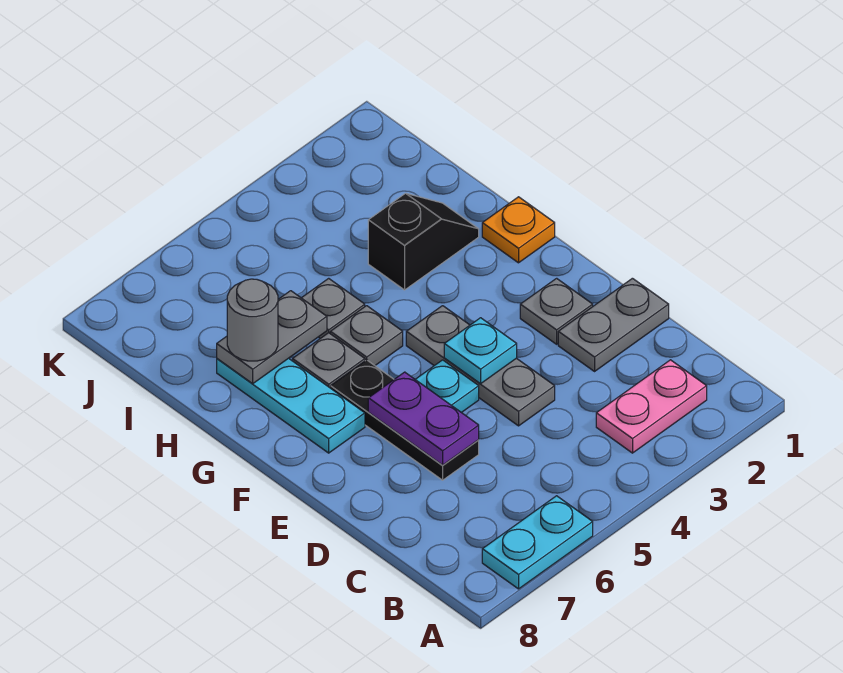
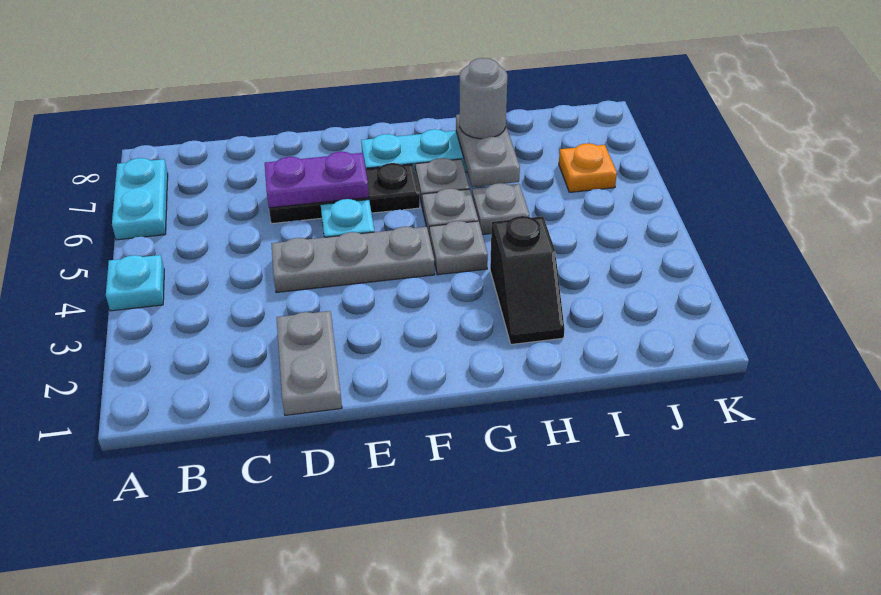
pink 1x2 plate [596,360,707,453] -> none
grey 1x1 plate [520,278,593,344] -> grey 1x1 plate moved to [429,221,488,275]
cyan 1x1 plate [444,318,517,384] -> cyan 1x1 plate moved to [106,255,164,311]
orange 1x1 plate [482,197,555,263] -> orange 1x1 plate moved to [559,143,617,192]

